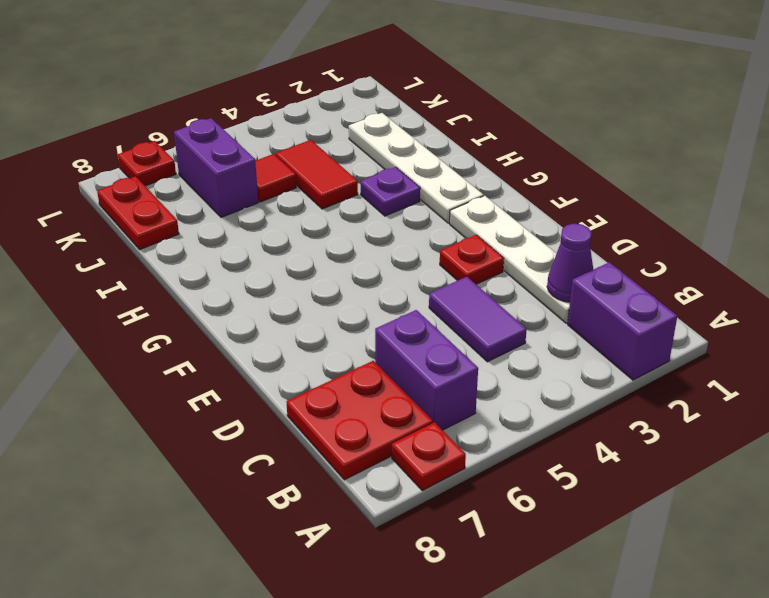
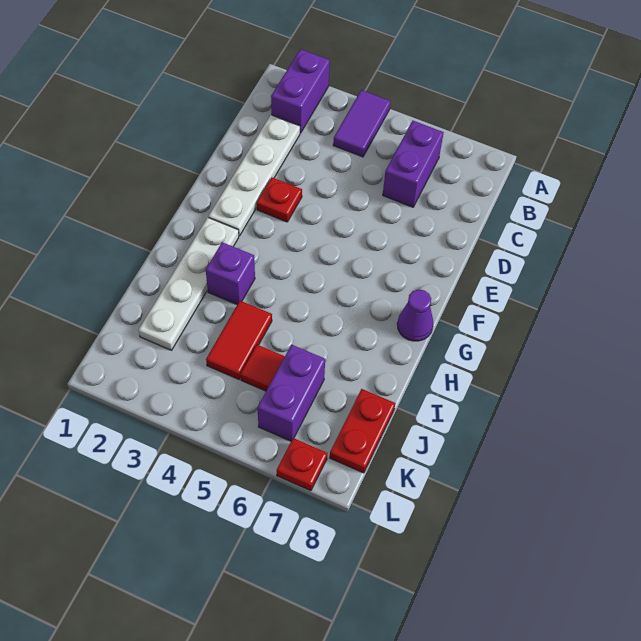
red 1x1 plate [392,422,466,491] -> none
red 2x2 plate [287,361,433,480] -> none
purple 1x1 cone [547,224,593,302] -> purple 1x1 cone moved to [397,290,433,341]
purple 1x2 tile [429,277,527,362] -> purple 1x2 tile moved to [333,90,390,157]
purple 1x1 plate [361,167,420,216] -> purple 1x1 brick [206,242,255,304]

